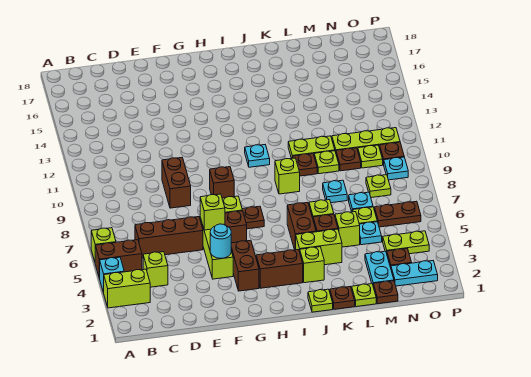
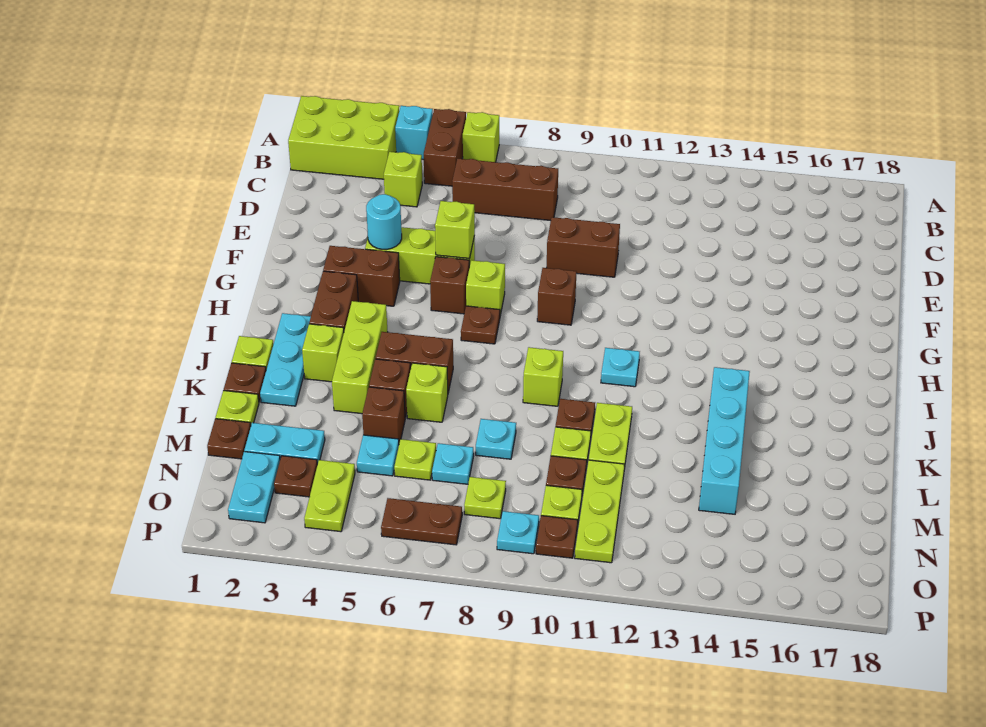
lime 1x2 brick [104,269,150,308] -> lime 2x3 brick [288,96,399,179]
brown 1x3 brick [135,217,203,258] -> brown 1x3 brick turned to [452,159,558,221]
none -> cyan 1x3 plate [260,313,311,406]
lime 1x2 brick [296,229,342,265] -> lime 1x3 brick [332,301,387,414]
none -> cyan 1x4 brick [699,367,750,514]
lime 1x1 brick [335,212,360,247] -> brown 1x1 brick [362,387,405,443]
brown 1x2 plate [374,201,421,227] -> brown 1x2 plate turned to [381,498,462,545]

